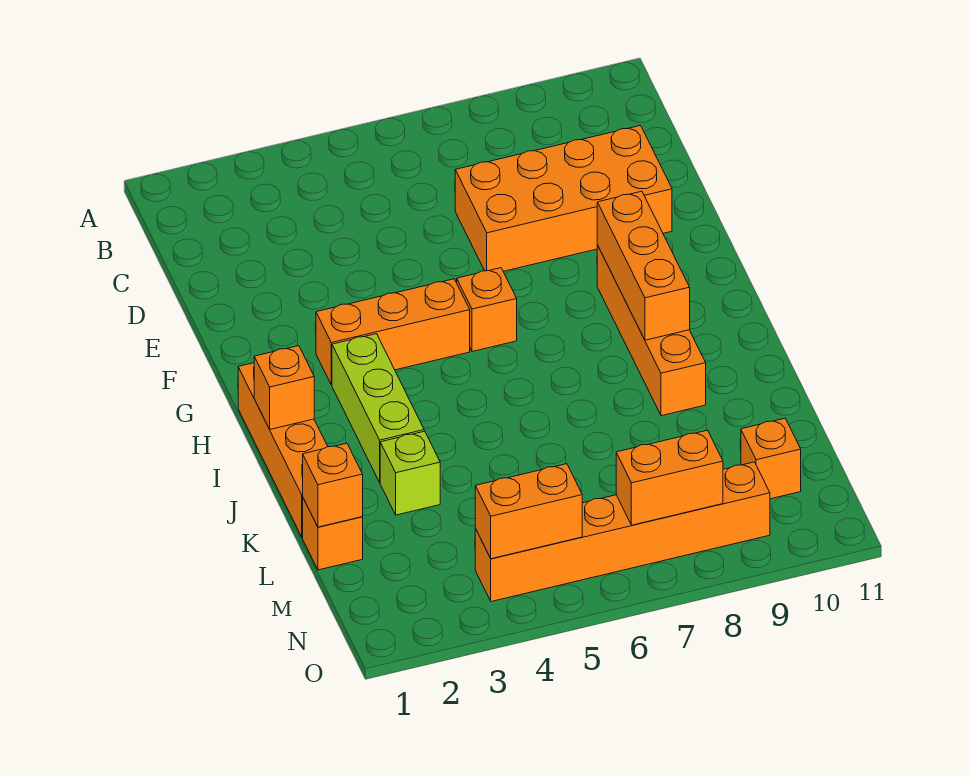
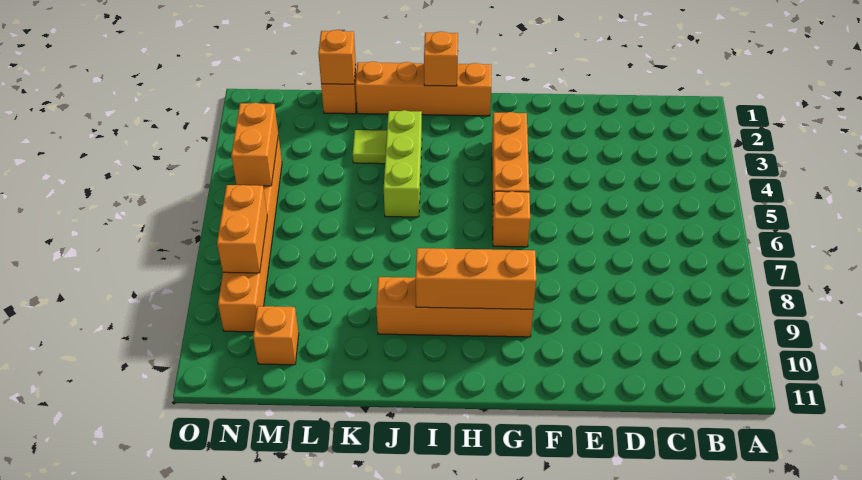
orange 2x4 brick [455,126,672,271] -> none
lime 1x3 brick [332,334,424,482] -> lime 1x3 brick turned to [384,110,422,217]
lime 1x1 brick [380,431,440,515] -> lime 1x1 tile [353,130,387,164]

